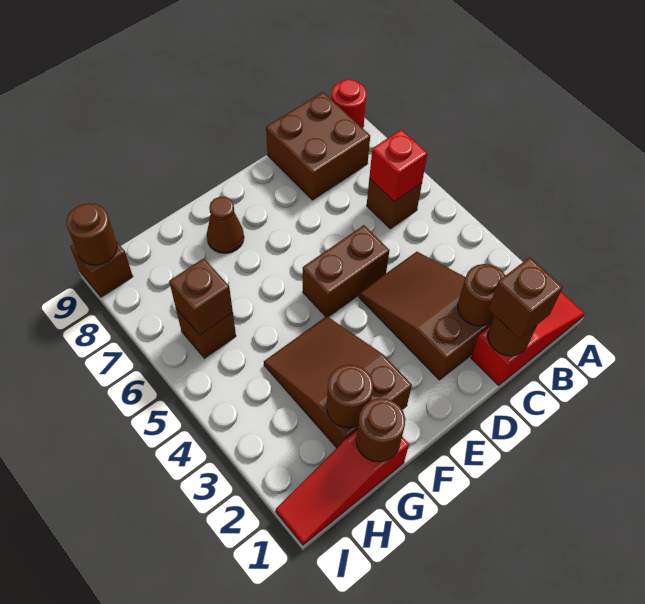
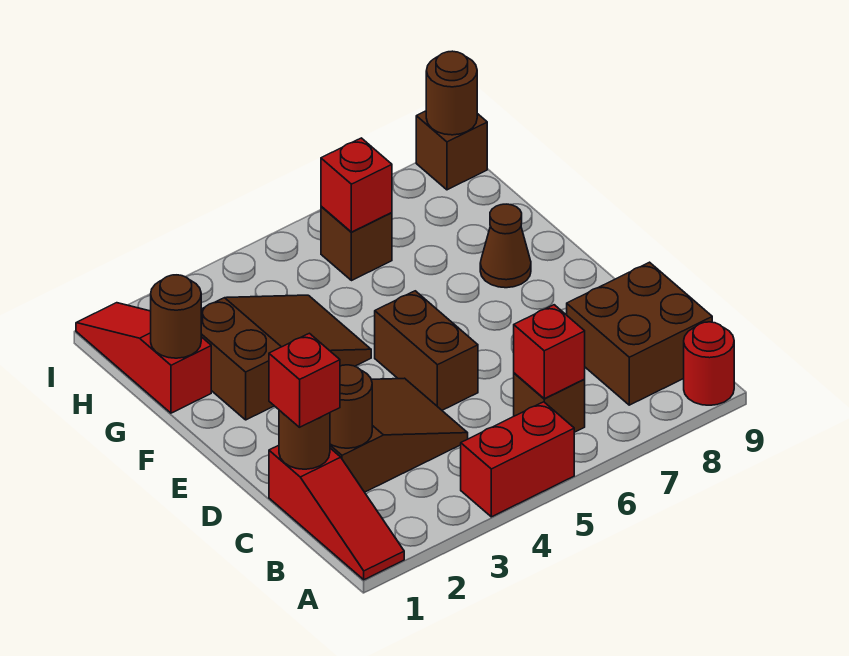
none -> red 1x2 brick [461,402,574,517]
brown 1x1 brick [488,257,563,339] -> red 1x1 brick [269,333,340,427]
brown 1x1 round brick [327,365,373,428] -> none
brown 1x1 brick [169,258,233,335] -> red 1x1 brick [321,138,392,232]

